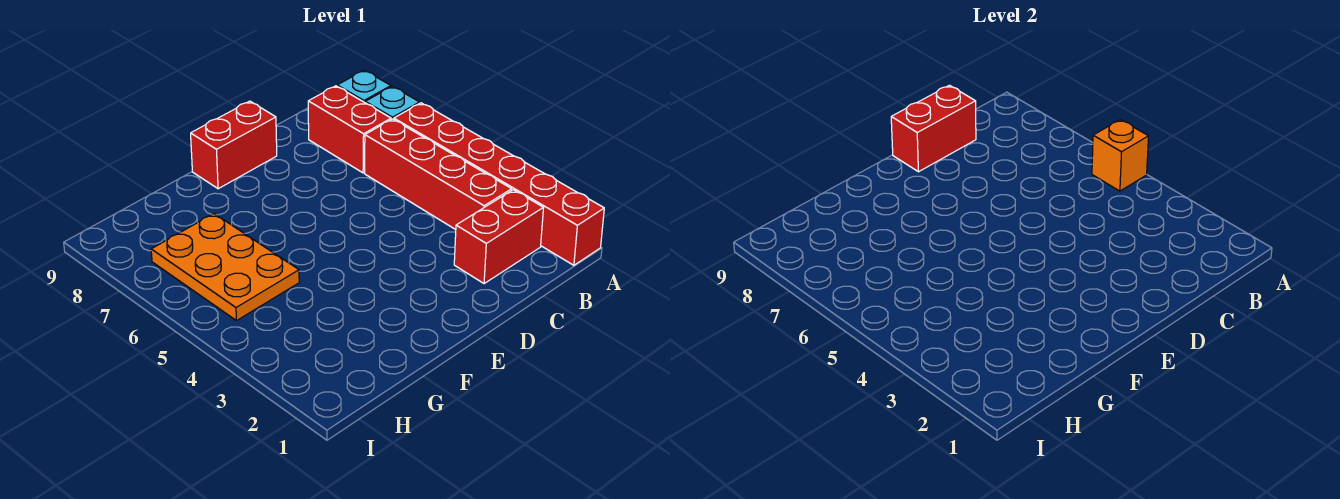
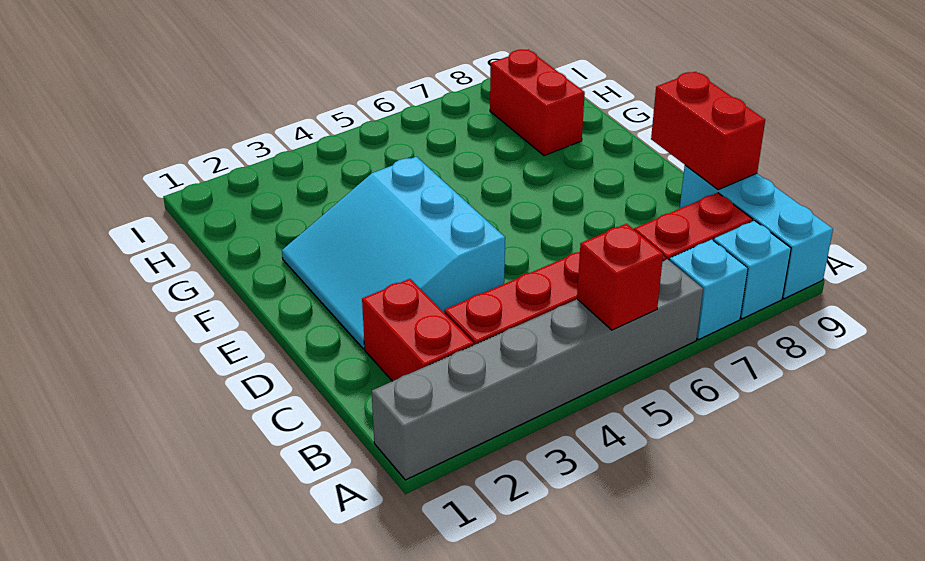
red 1x6 brick [394,103,604,265] -> grey 1x6 brick [372,259,703,480]
orange 1x1 brick [1092,120,1149,191] -> red 1x1 brick [577,224,663,330]
none -> cyan 1x3 brick [680,165,833,299]
none -> cyan 3x3 slope [282,157,505,349]
red 1x2 brick [191,101,277,189] -> red 1x2 brick moved to [490,49,585,156]
orange 2x3 plate [151,214,299,321] -> none

